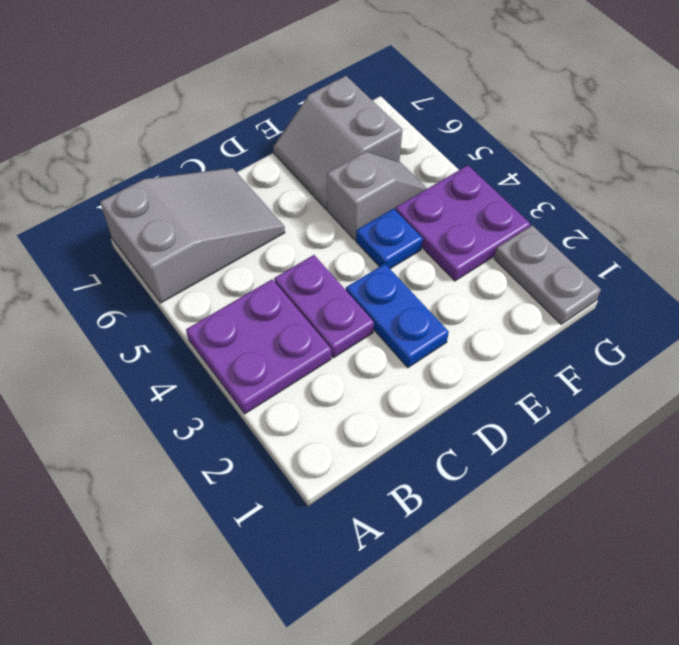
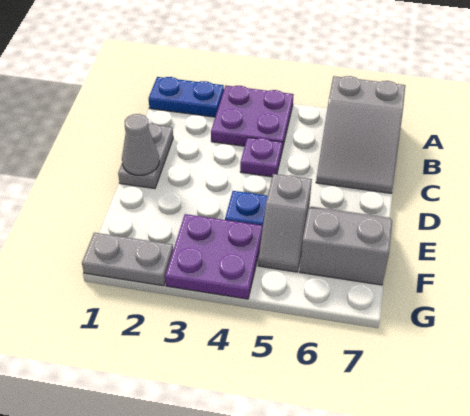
none -> grey 1x2 plate [118,123,173,189]
purple 1x2 plate [274,255,374,358] -> purple 1x1 plate [240,137,282,177]
none -> grey 1x1 cone [122,114,159,175]
blue 1x2 plate [346,264,449,368] -> blue 1x2 plate moved to [149,77,224,117]

